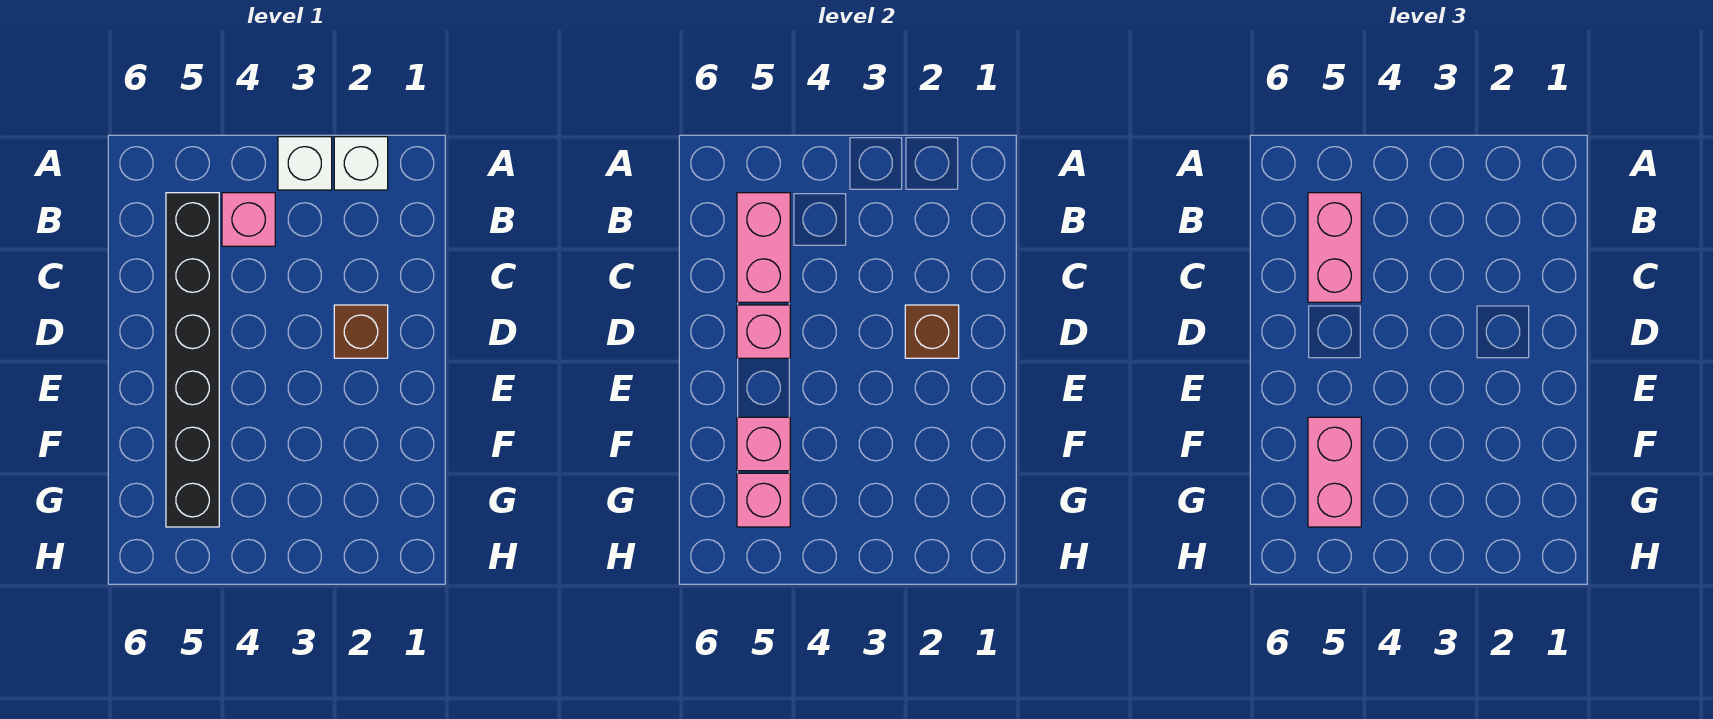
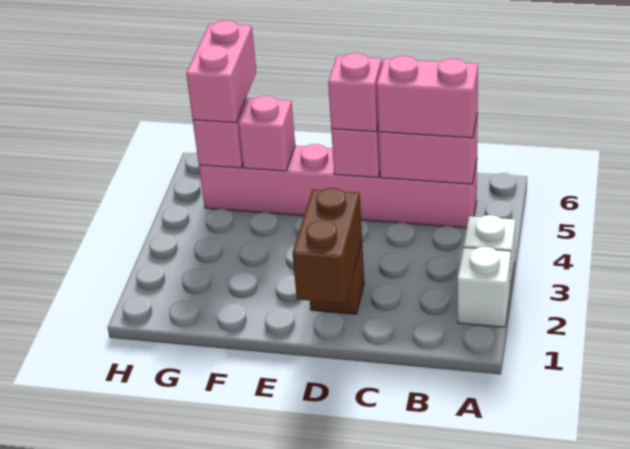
pink 1x1 brick [222,193,275,246] -> pink 1x1 brick moved to [328,53,382,132]
black 1x6 brick [166,193,219,527] -> pink 1x6 brick [199,144,477,228]
brown 1x1 brick [905,305,959,358] -> brown 1x2 brick [293,188,362,304]
pink 1x2 brick [1308,417,1361,527] -> pink 1x2 brick turned to [186,20,256,123]

